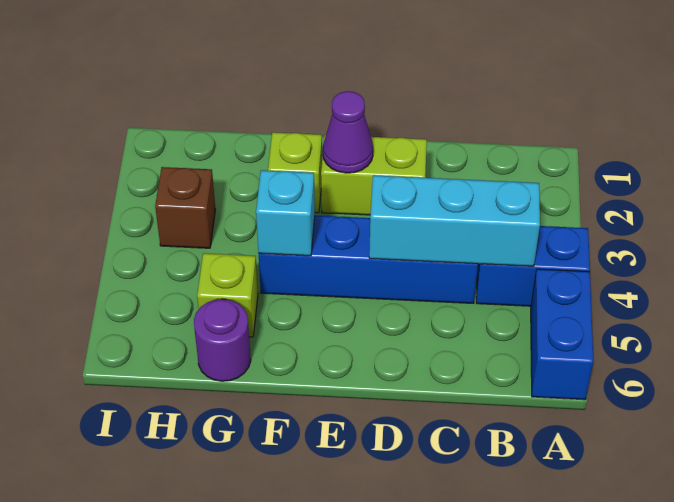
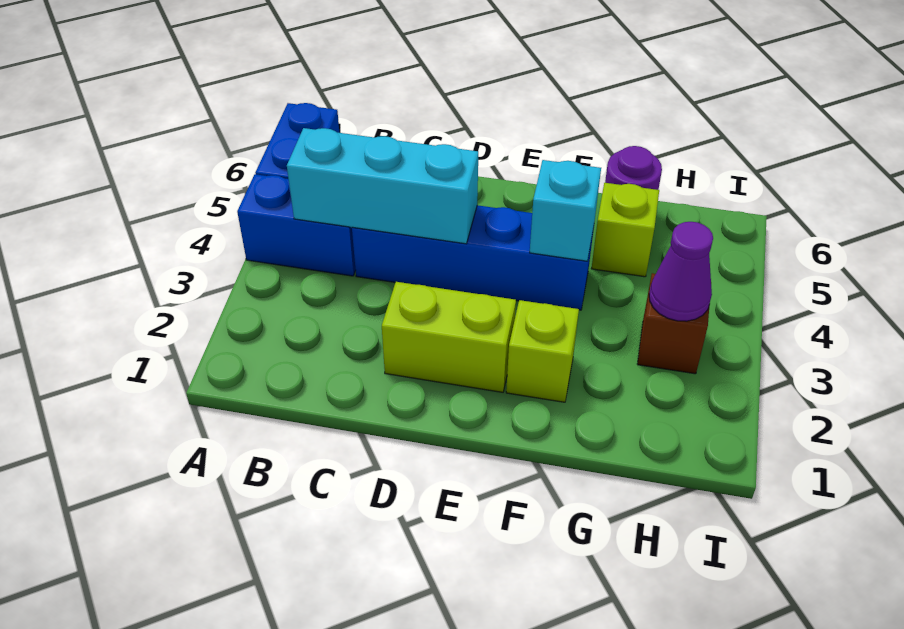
purple 1x1 cone [323,91,373,173] -> purple 1x1 cone moved to [649,222,713,321]

